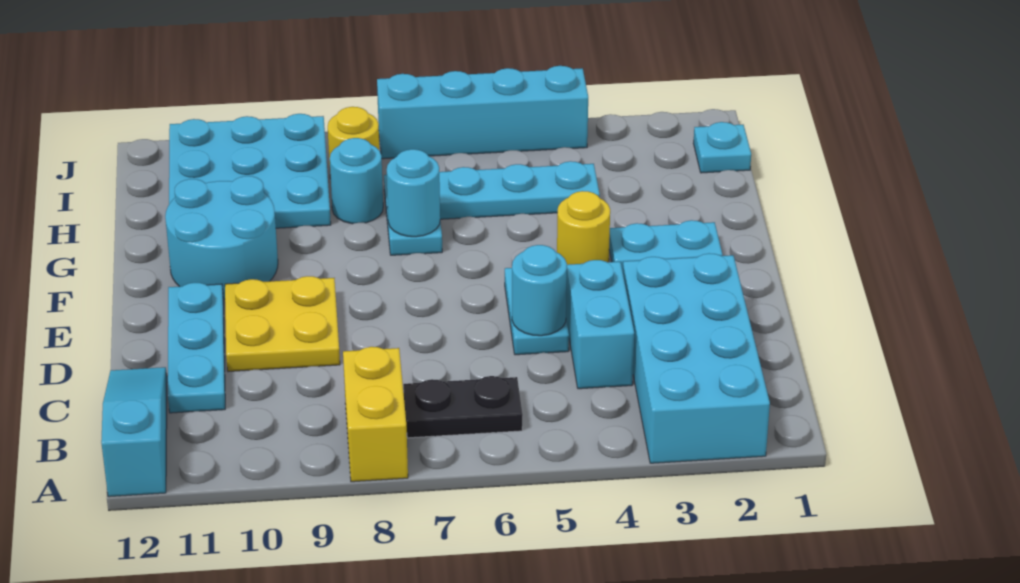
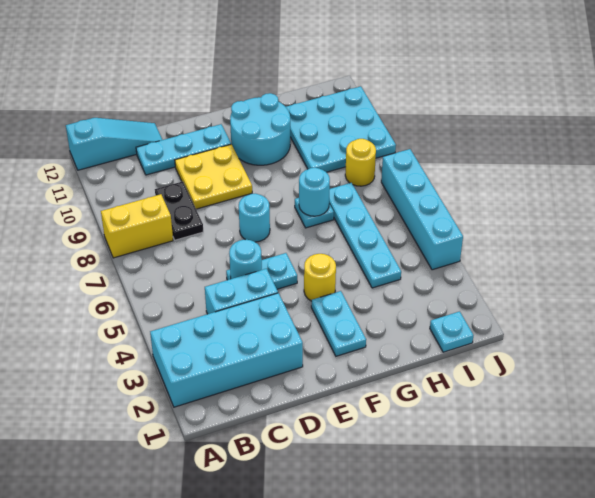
black 1x2 plate [403,376,523,438] -> black 1x2 plate moved to [155,181,203,240]
cyan 1x1 round brick [330,138,383,224] -> cyan 1x1 round brick moved to [239,194,270,242]

